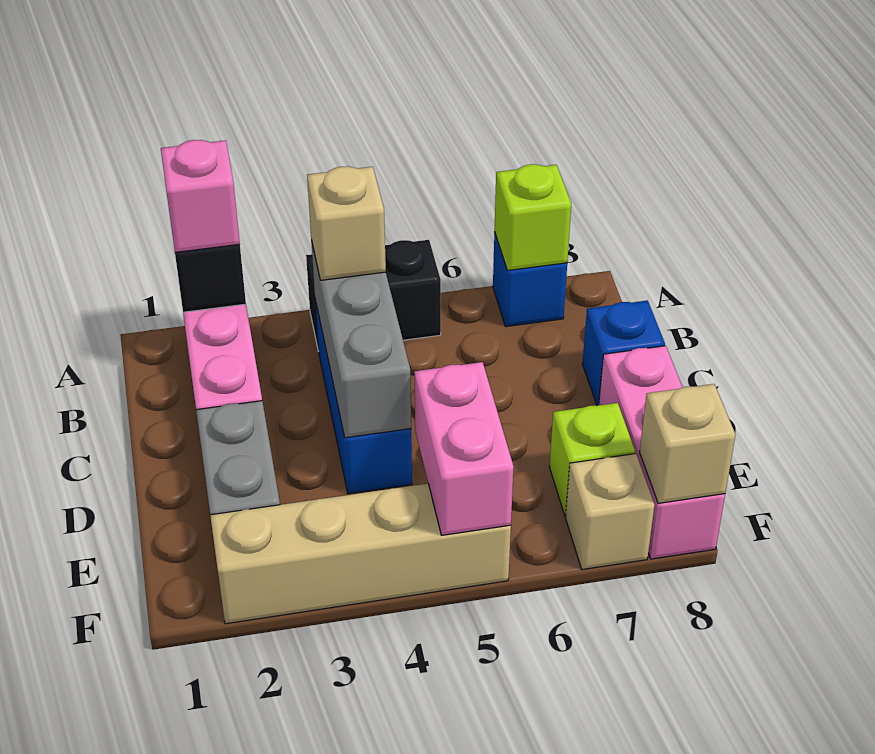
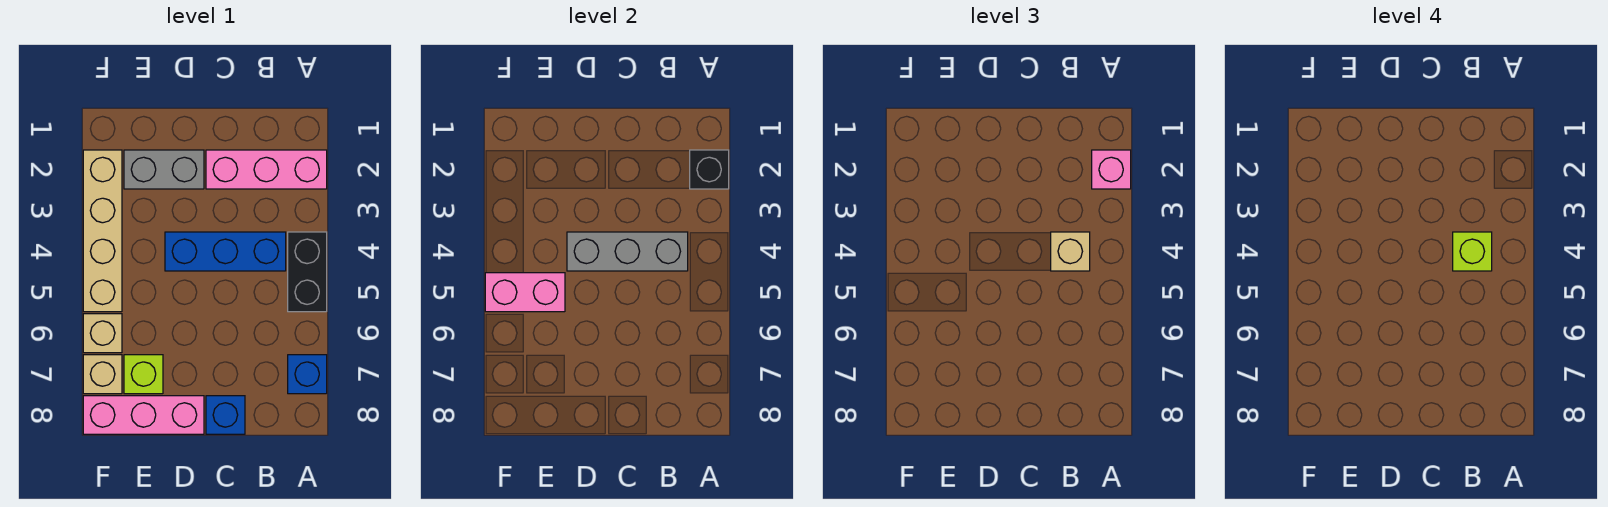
lime 1x1 brick [494,164,571,270] -> lime 1x1 brick moved to [1453,232,1492,271]
tan 1x1 brick [640,384,736,503] -> tan 1x1 brick moved to [83,314,122,353]

